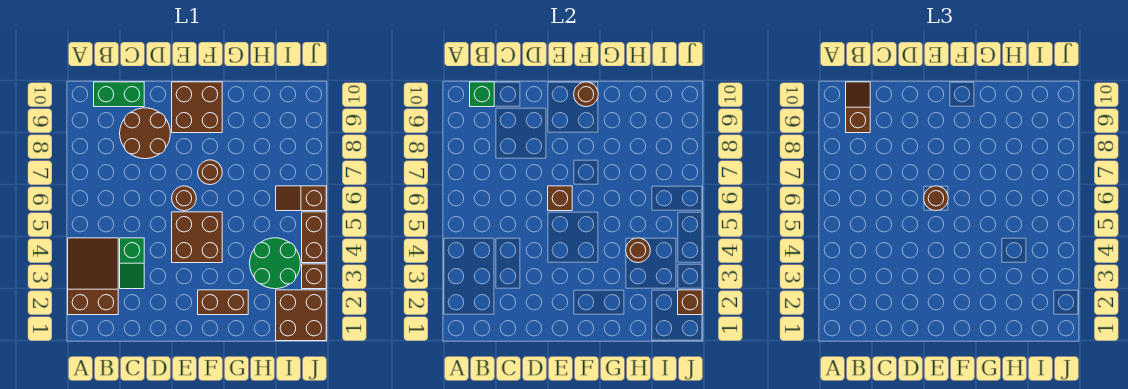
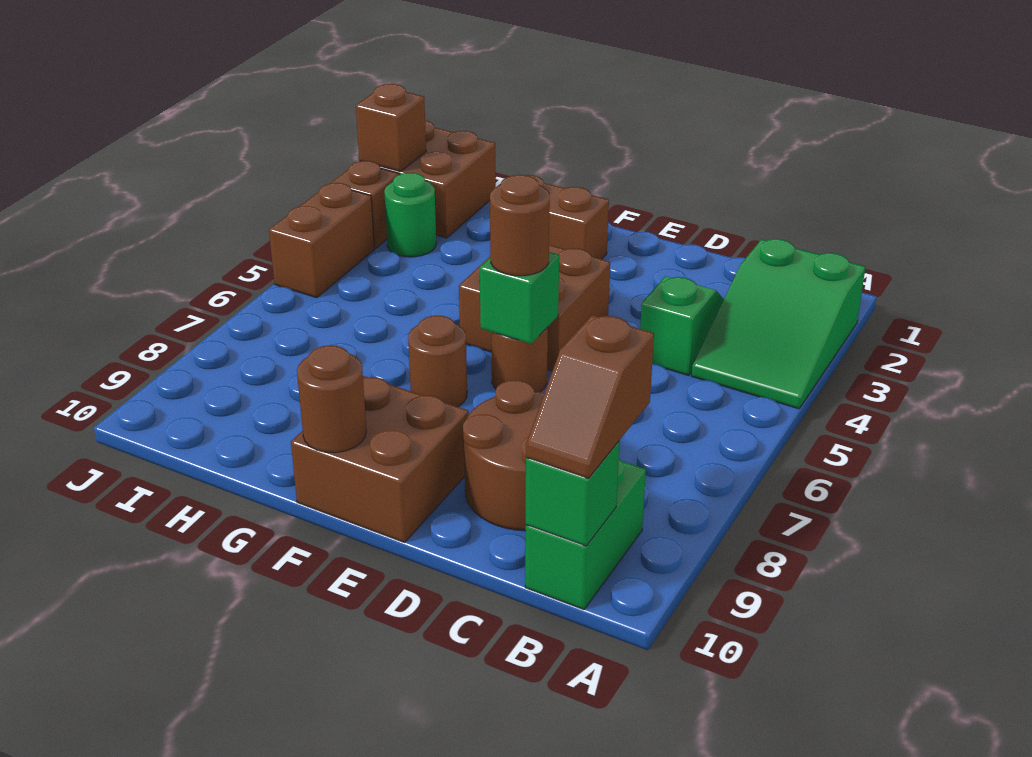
brown 2x3 slope [68,238,118,315] -> green 2x3 slope [692,239,865,409]
green 1x2 brick [94,82,144,107] -> green 1x2 brick turned to [525,459,646,609]
brown 1x1 brick [548,186,572,211] -> green 1x1 brick [479,252,559,344]
green 2x2 round brick [250,238,300,289] -> green 1x1 round brick [384,173,436,257]
brown 1x1 round brick [626,238,650,263] -> none
brown 1x2 slope [276,186,326,211] -> none

